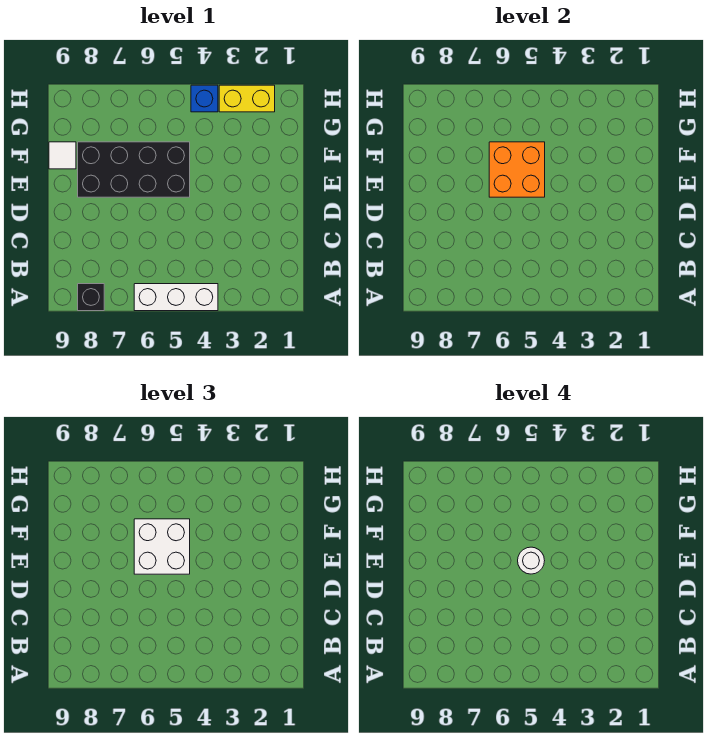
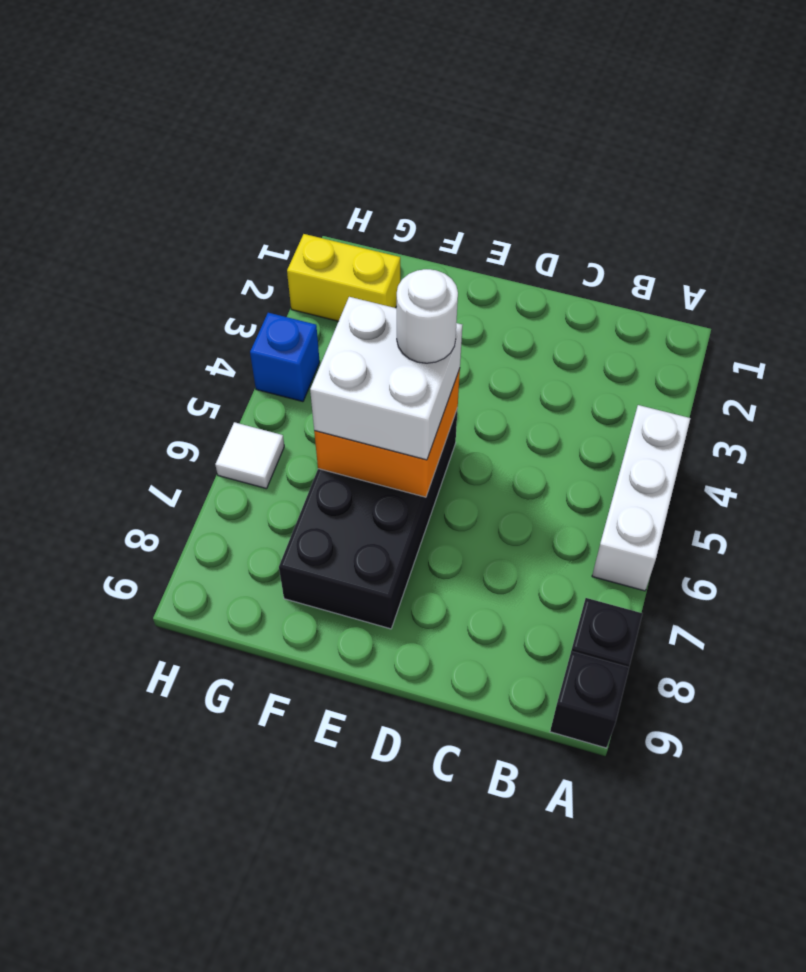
none -> black 1x1 brick [550,651,629,748]
white 1x1 tile [49,142,76,169] -> white 1x1 tile moved to [215,422,284,489]
yellow 1x2 brick [219,85,275,112] -> yellow 1x2 brick turned to [287,234,400,321]

